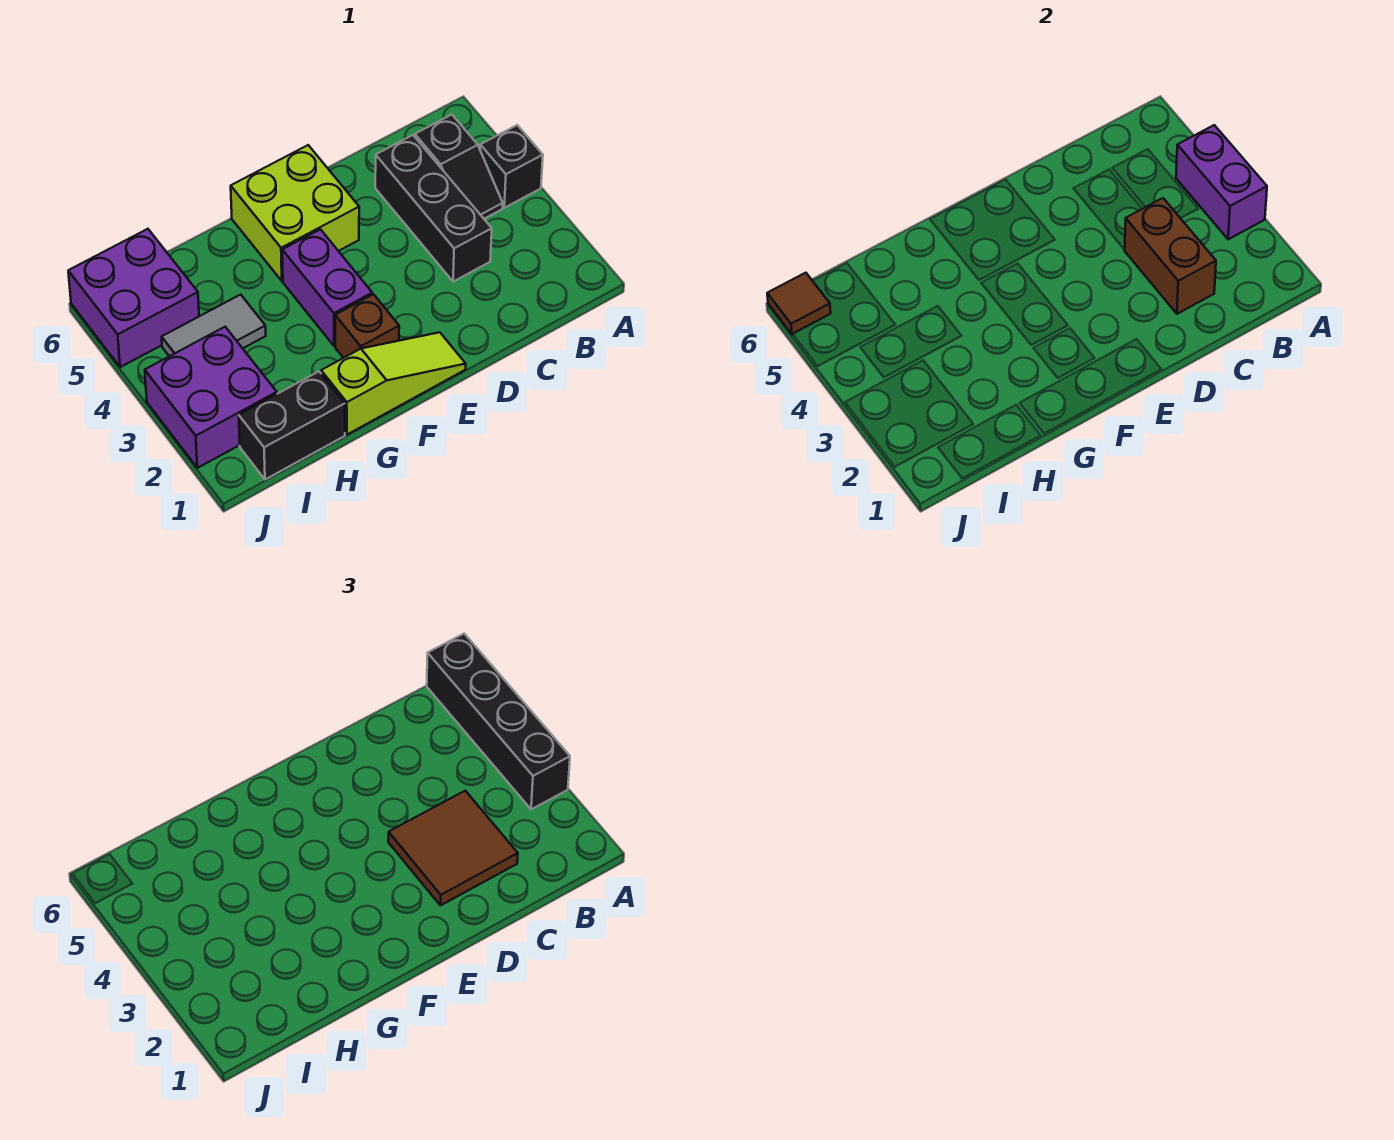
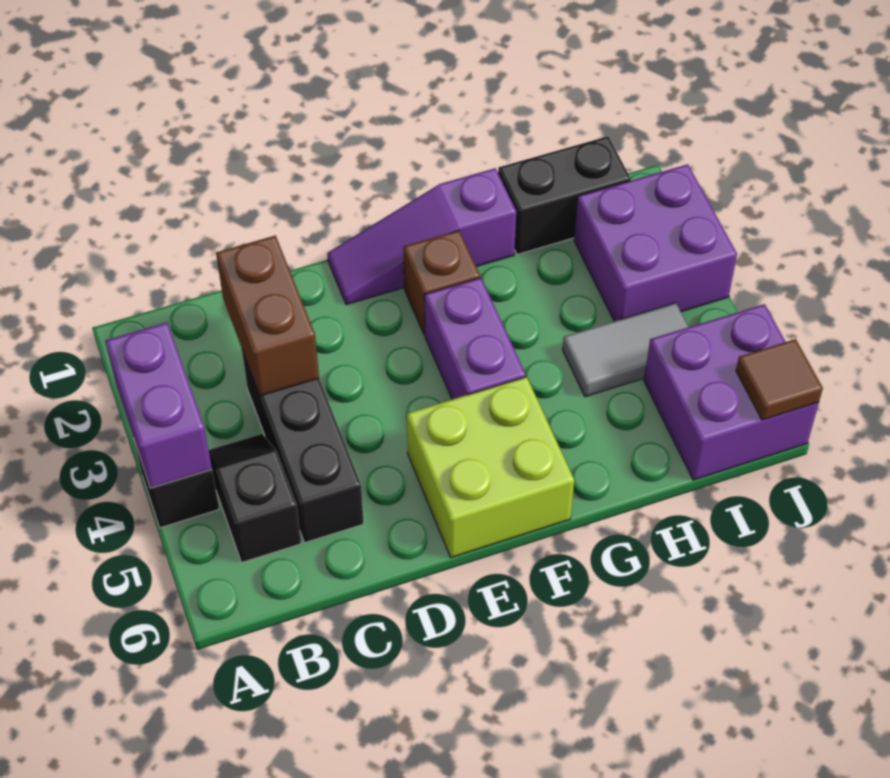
black 1x4 brick [427,634,570,809] -> none
brown 2x2 tile [388,791,518,905] -> none
lime 1x3 slope [321,332,466,434] -> purple 1x3 slope [327,168,516,305]

